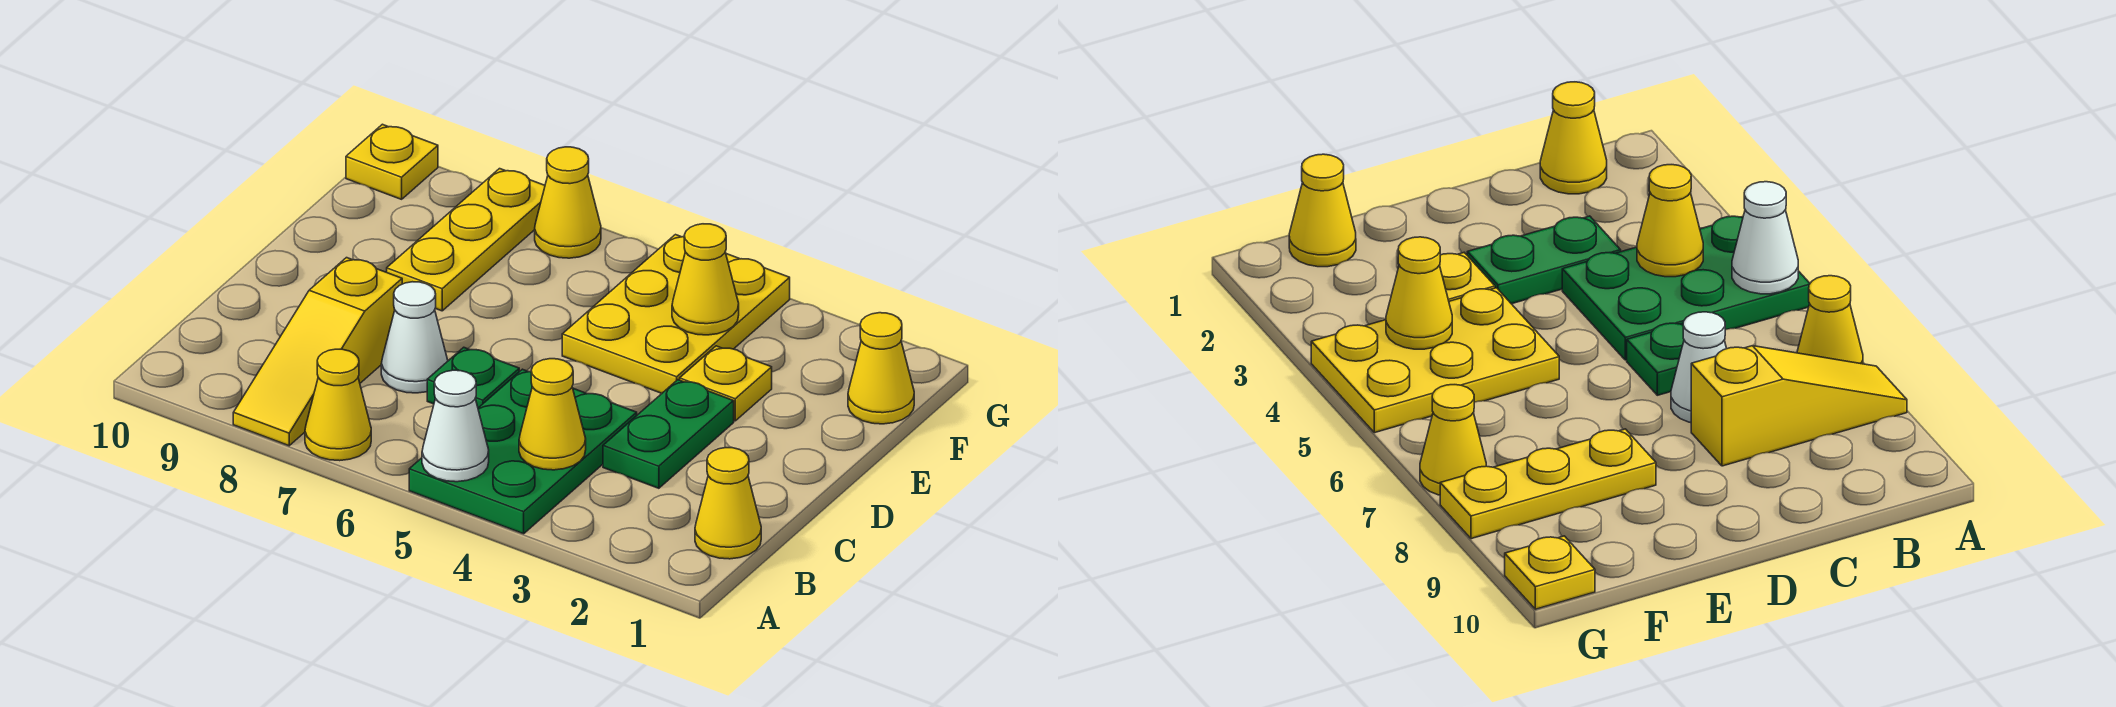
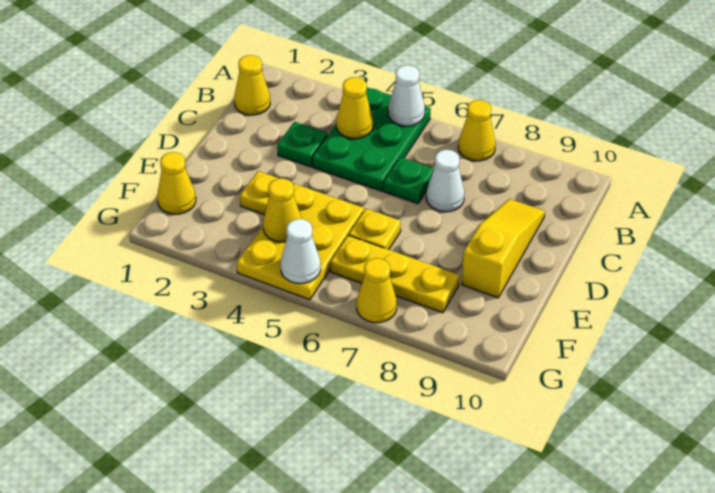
yellow 1x3 slope [233,258,402,446] -> yellow 1x3 slope moved to [462,199,545,298]
green 1x2 plate [603,380,734,488] -> green 1x1 plate [277,122,327,167]
yellow 1x3 plate [387,169,545,311] -> yellow 1x3 plate turned to [330,235,460,313]
none -> white 1x1 cone [281,219,321,283]
yellow 1x1 plate [346,124,438,199] -> yellow 1x1 plate moved to [349,209,401,250]

